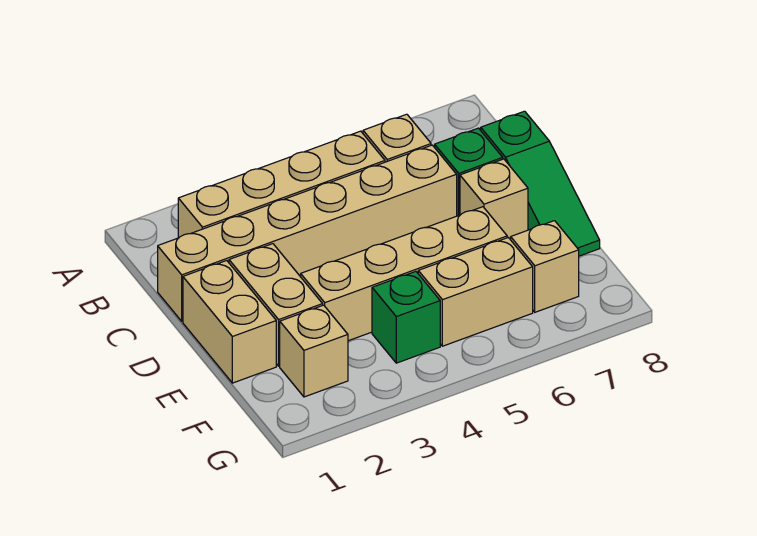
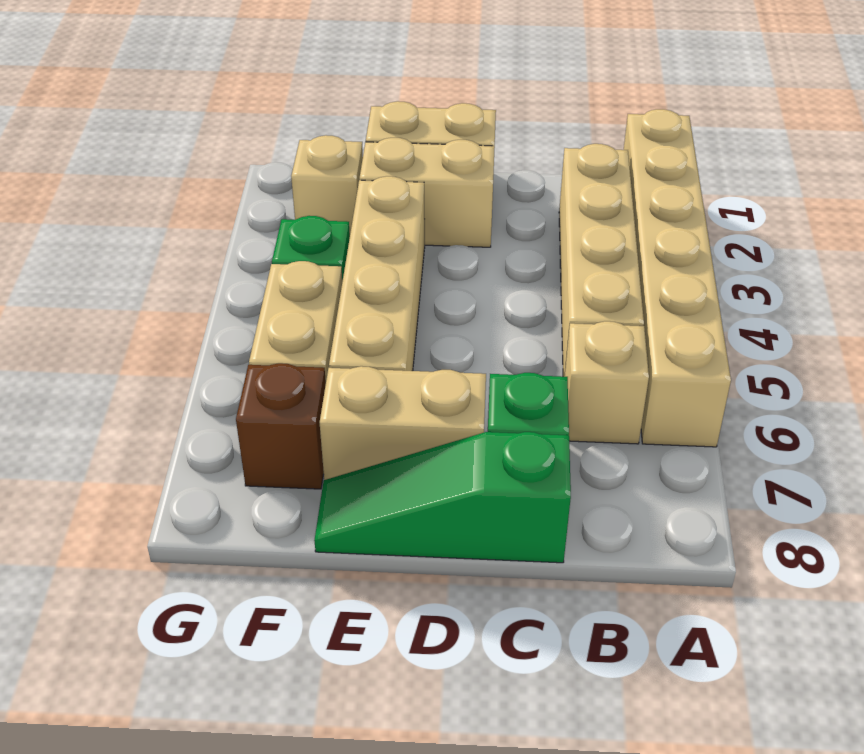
tan 1x6 brick [158,145,457,321] -> tan 1x6 brick moved to [624,109,731,447]
tan 1x1 brick [460,159,528,240] -> tan 1x2 brick [320,366,486,480]
tan 1x1 brick [511,221,579,312] -> brown 1x1 brick [236,363,326,489]

